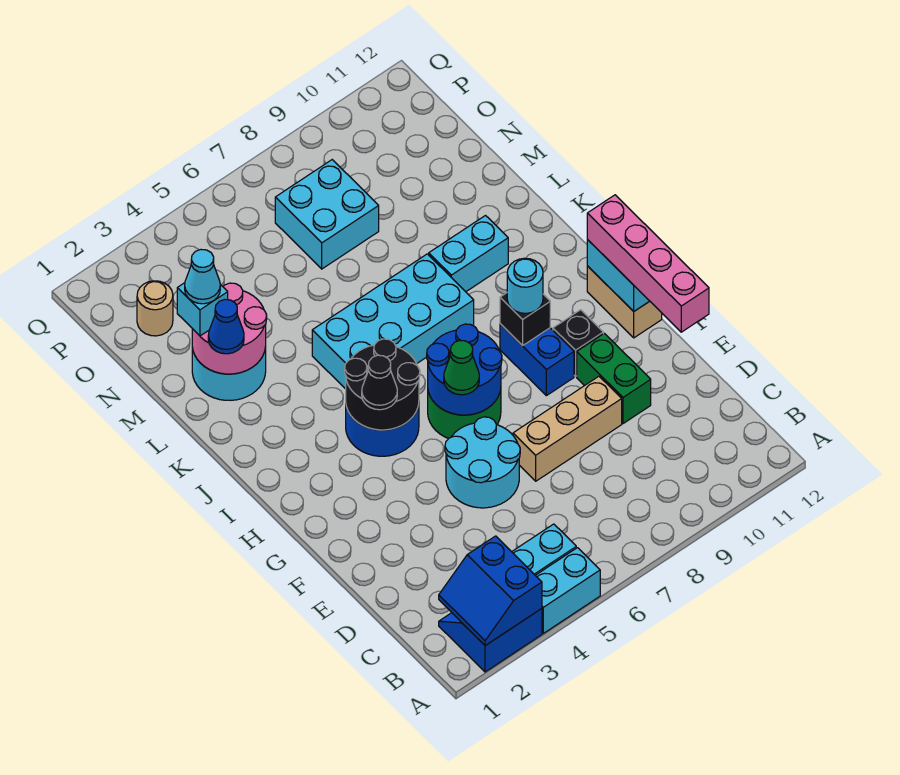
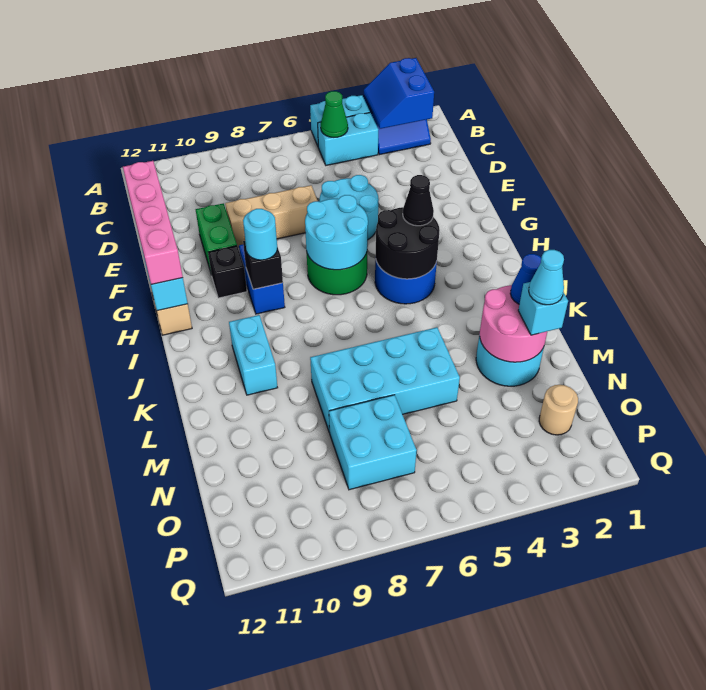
blue 2x2 slope [439,536,542,646] -> blue 2x2 slope turned to [364,58,434,129]
blue 2x2 round brick [427,324,502,415] -> cyan 2x2 round brick [305,195,368,270]
green 1x1 cone [444,340,479,395] -> green 1x1 cone moved to [321,91,348,137]
cyan 2x4 brick [312,254,474,389] -> cyan 2x4 brick moved to [310,327,460,432]
cyan 1x2 brick [429,216,508,292] -> cyan 1x2 brick turned to [229,315,278,395]

